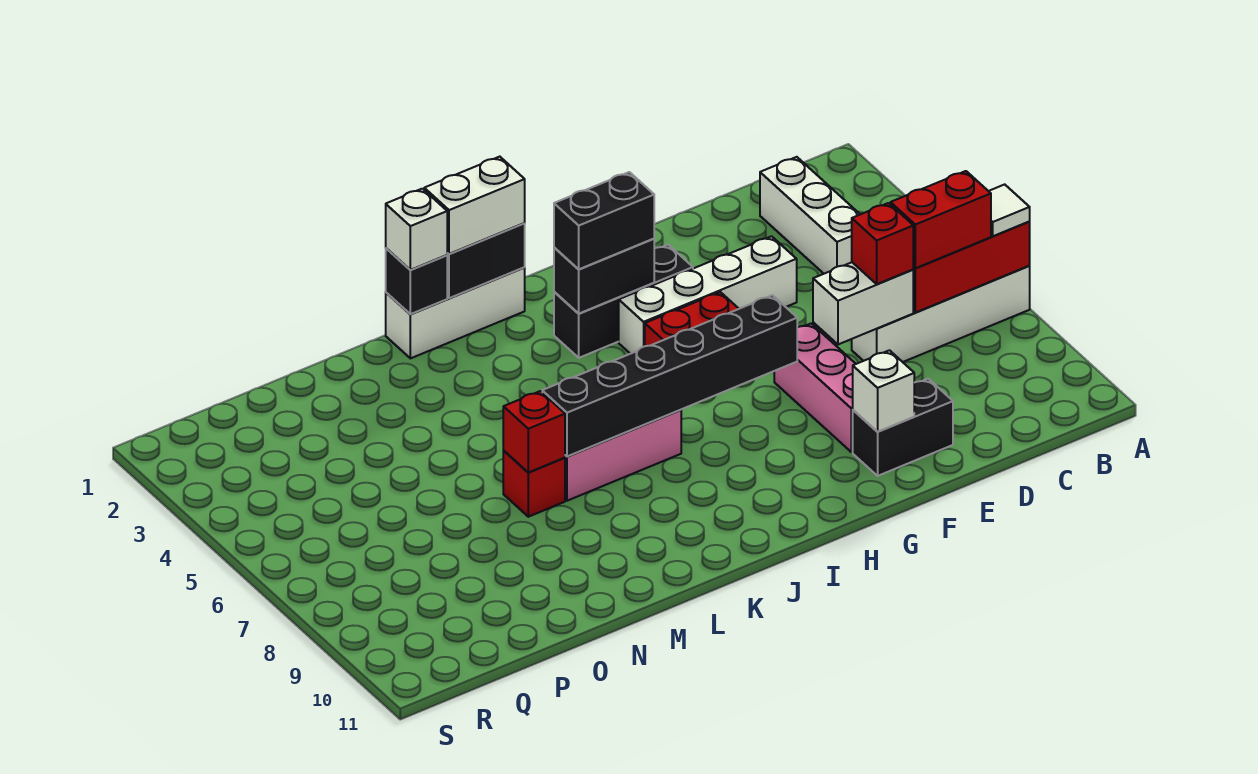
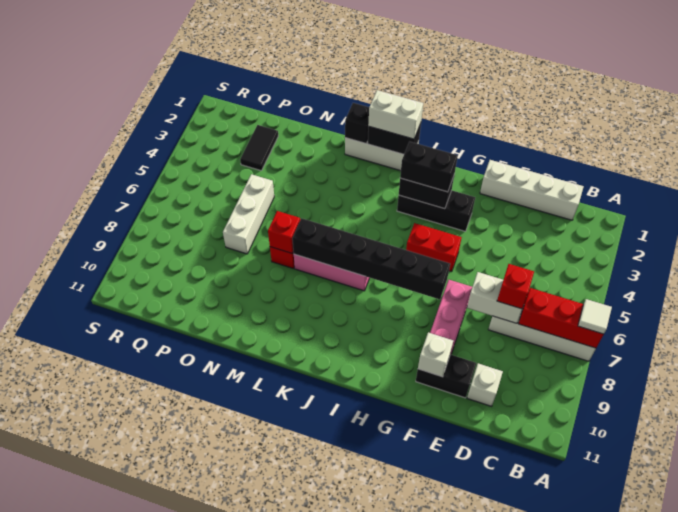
red 1x2 brick [891,171,991,268] -> none
white 1x3 brick [760,157,860,274] -> white 1x3 brick moved to [223,174,274,254]
white 1x4 brick [619,236,797,354] -> white 1x4 brick moved to [480,160,584,220]
white 1x1 brick [386,189,447,270] -> white 1x1 brick moved to [467,363,503,406]
none -> black 1x2 tile [240,125,278,171]

